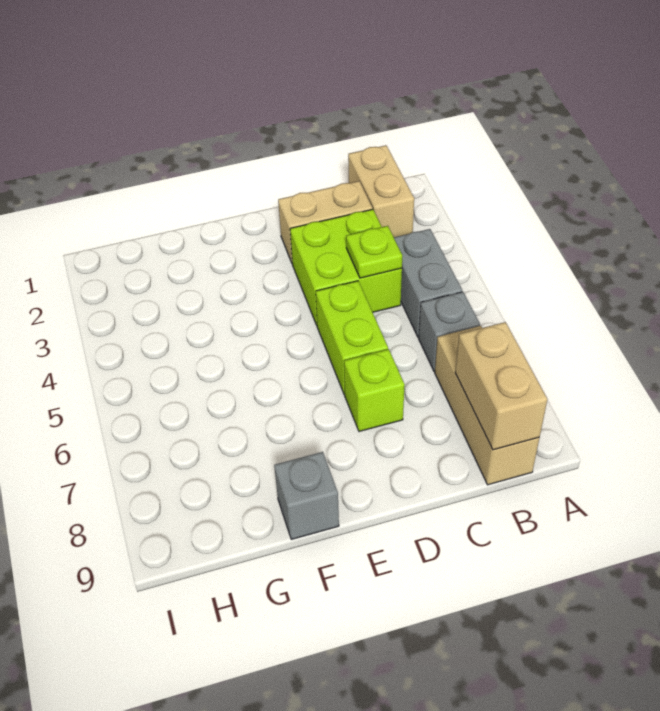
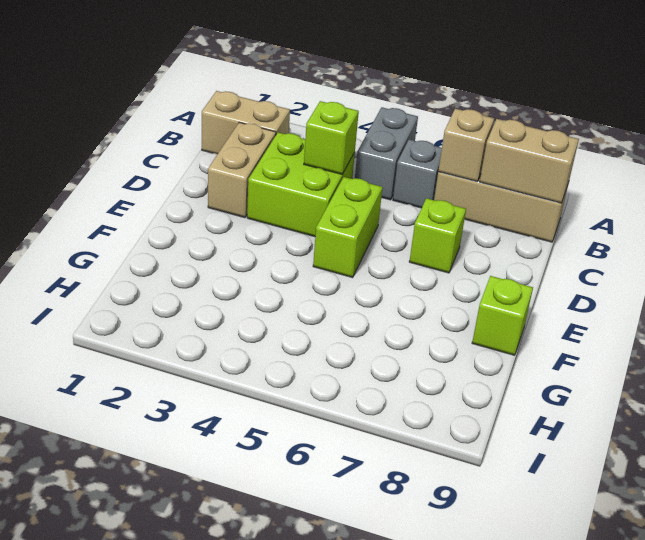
grey 1x2 brick [394,229,462,337] -> grey 1x2 brick turned to [355,107,418,200]
none -> tan 1x1 brick [438,109,494,181]
lime 1x1 plate [346,226,402,278] -> lime 1x1 brick [304,101,359,174]
lime 1x2 brick [316,281,388,395] -> lime 1x2 brick turned to [313,177,383,278]
grey 1x1 brick [274,452,339,539] -> lime 1x1 brick [472,276,533,355]

